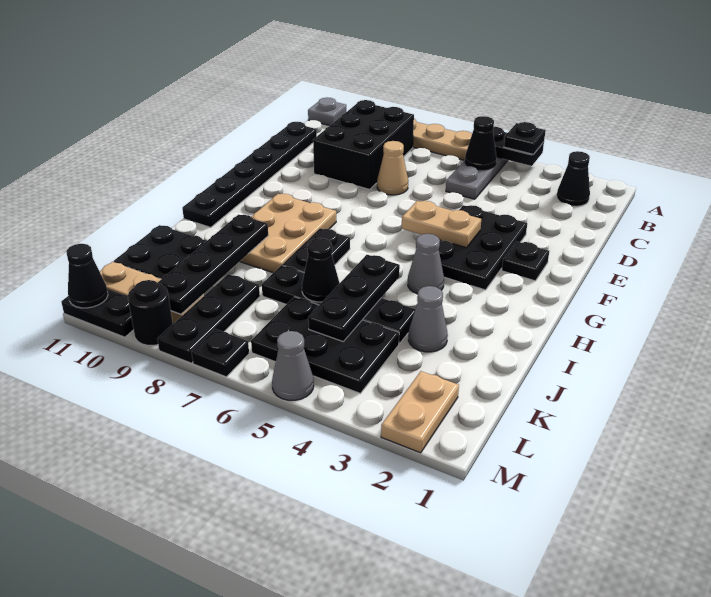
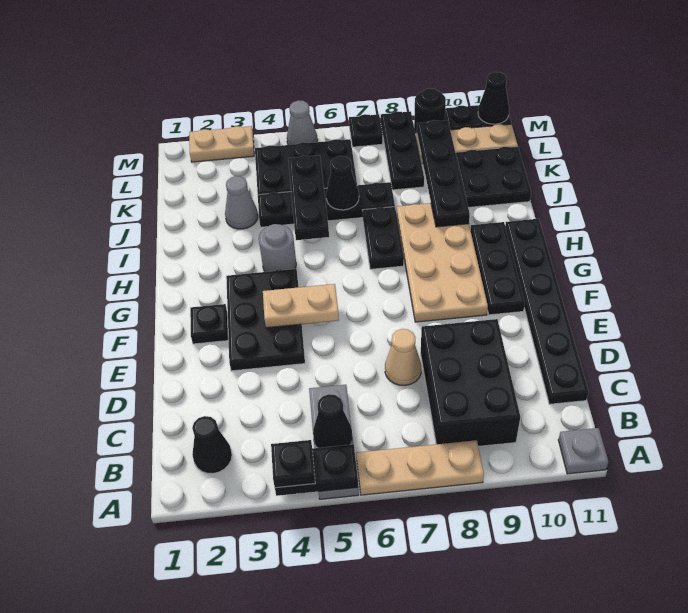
none -> black 1x3 plate [471,222,525,315]
tan 2x3 plate [240,194,336,273] -> tan 2x4 plate [397,203,488,322]
grey 1x1 cone [408,234,444,294] -> grey 1x1 round brick [259,224,296,272]
tan 1x2 plate [381,371,459,453] -> tan 1x2 plate turned to [189,126,254,162]

